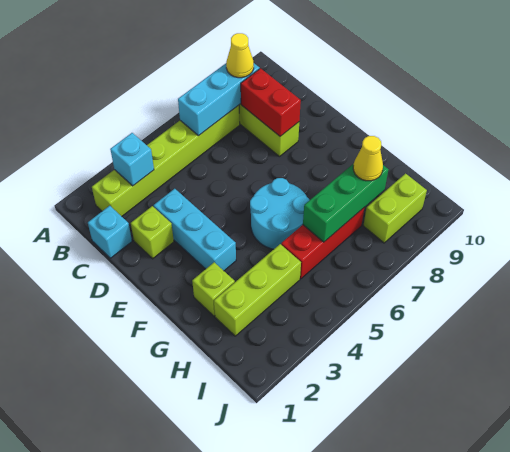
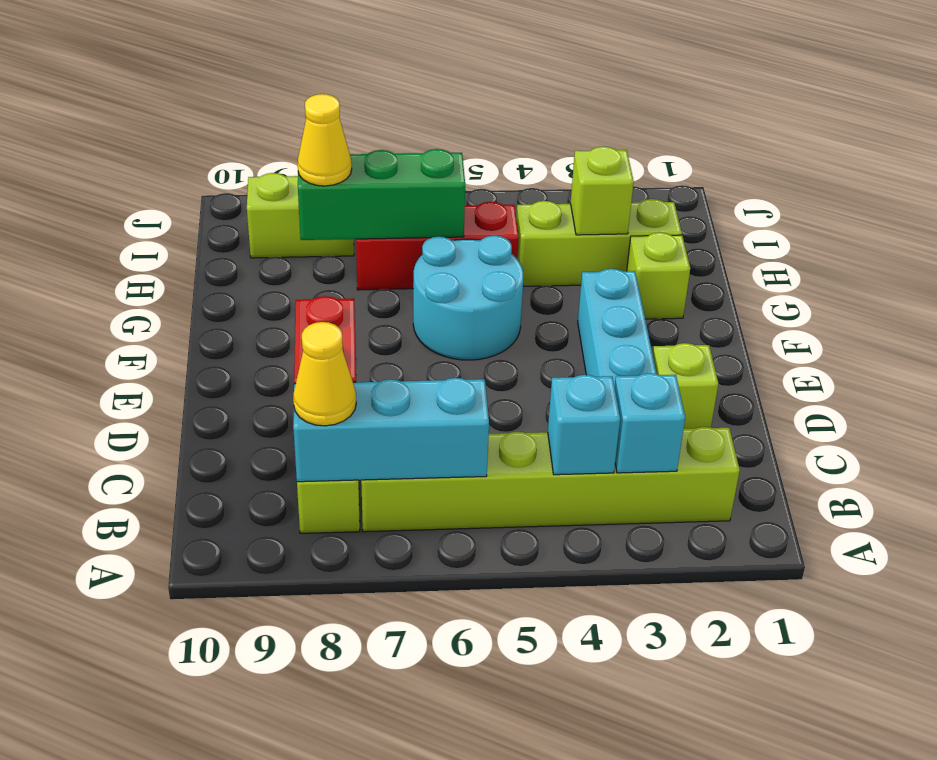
cyan 1x1 brick [88,206,132,258] -> cyan 1x1 brick moved to [548,375,620,475]
none -> lime 1x1 brick [571,147,634,235]

